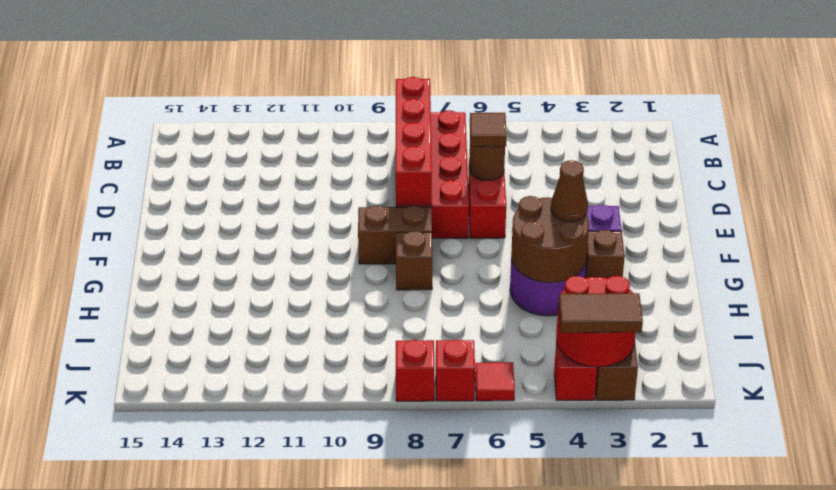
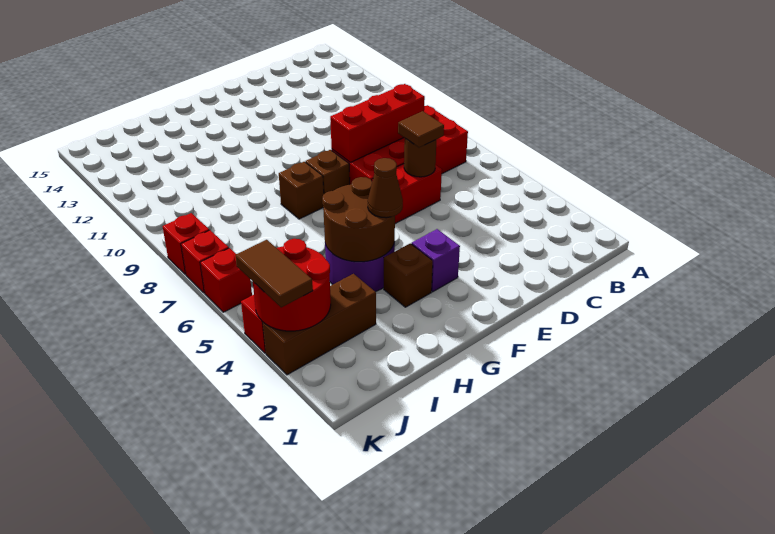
red 1x4 brick [396,77,432,206] -> red 1x3 brick [330,84,425,162]
brown 1x2 brick [358,205,432,264] -> brown 1x1 brick [305,150,350,194]
red 1x1 tile [475,362,515,401] -> red 1x1 brick [200,248,252,312]

